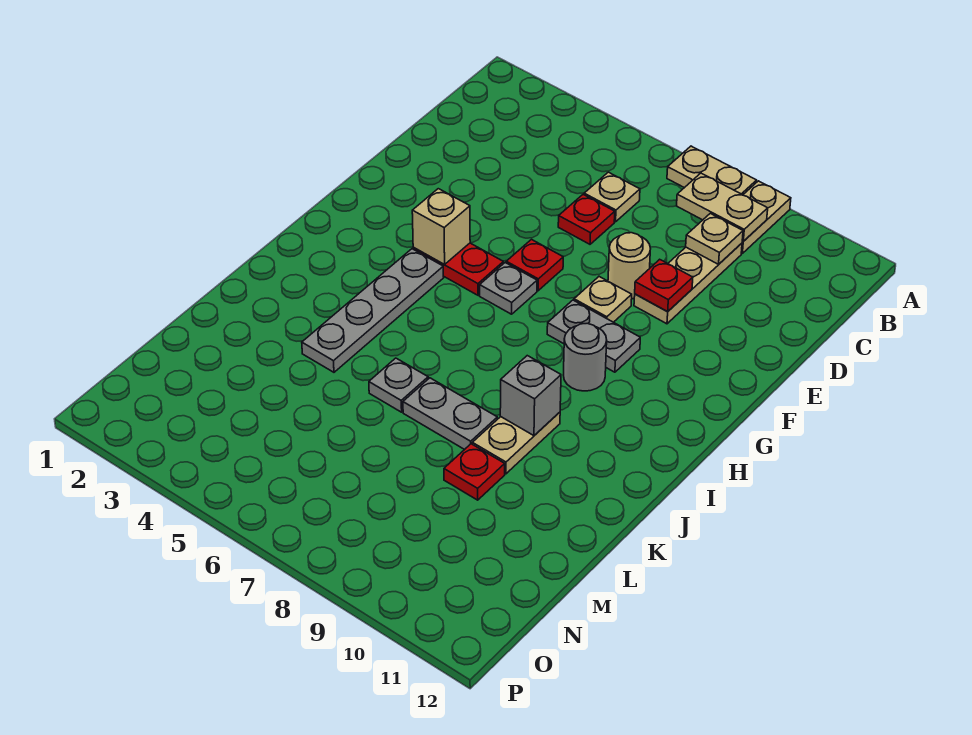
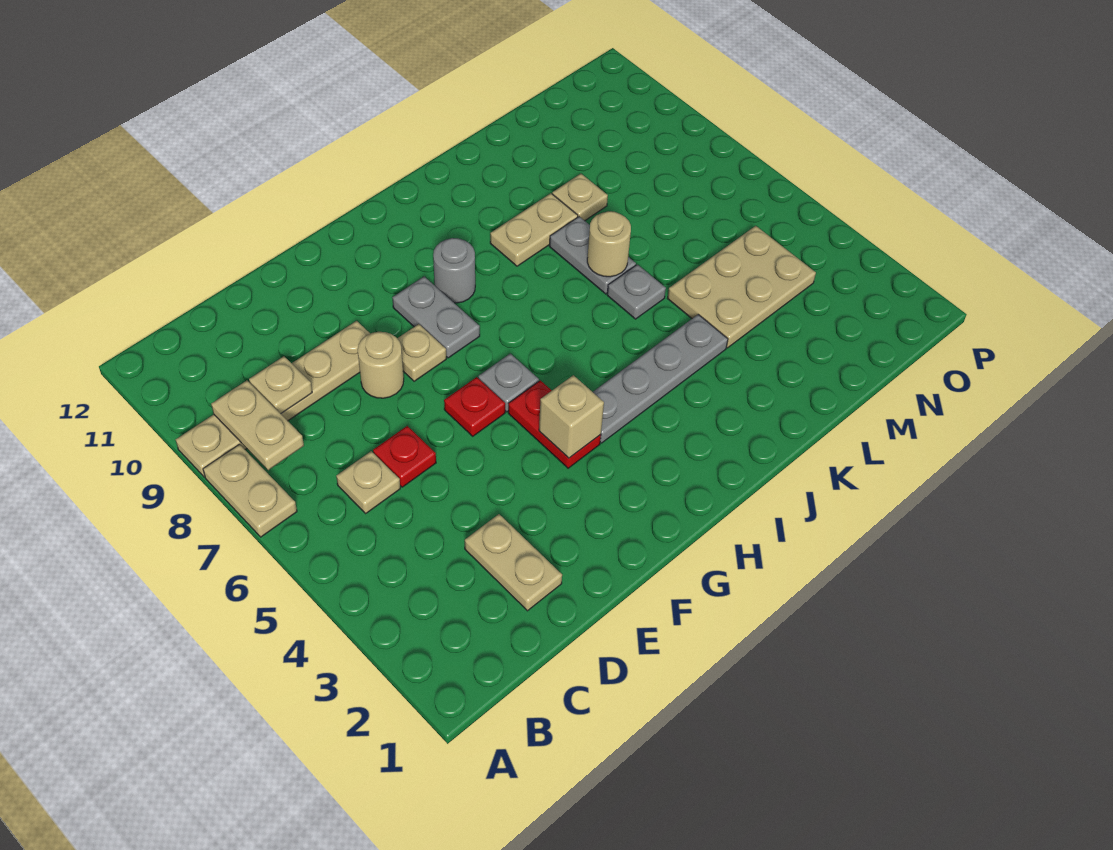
none -> tan 1x2 plate [465,514,562,611]
red 1x1 plate [635,259,693,312] -> none
grey 1x1 brick [500,356,561,436] -> none
none -> tan 1x1 round brick [587,211,631,277]
none -> tan 2x3 plate [667,226,816,348]
red 1x1 plate [444,444,505,500] -> tan 1x1 plate [552,174,608,221]

